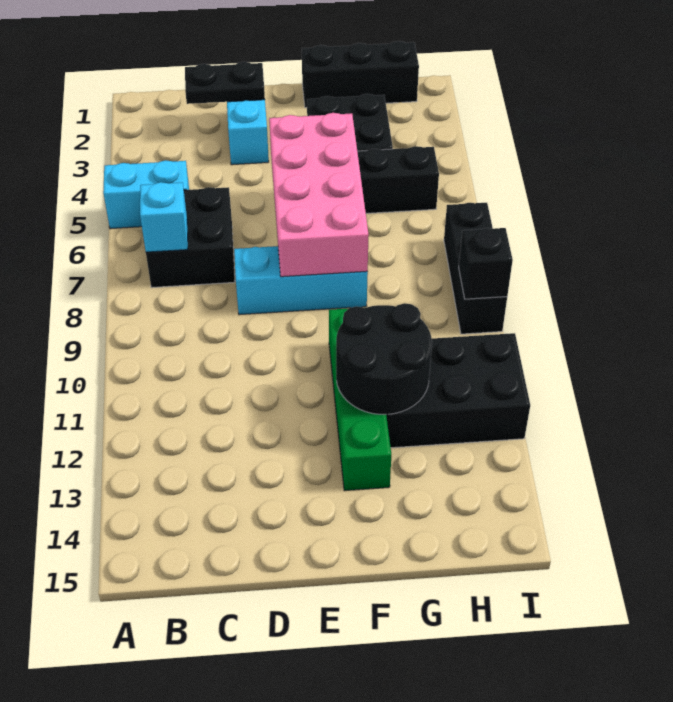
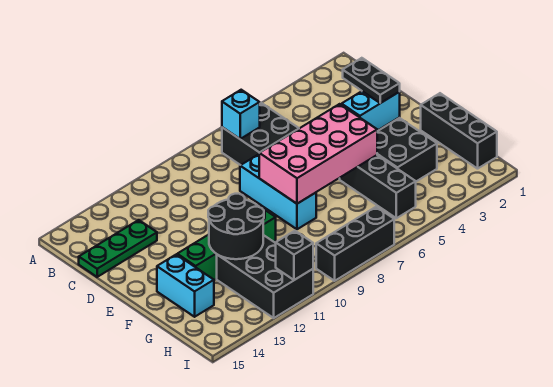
cyan 1x2 brick [103,160,189,229] -> cyan 1x2 brick moved to [157,254,214,317]
none -> green 1x3 plate [79,220,157,277]
black 1x1 brick [459,228,513,299] -> black 1x1 brick moved to [276,231,313,280]

